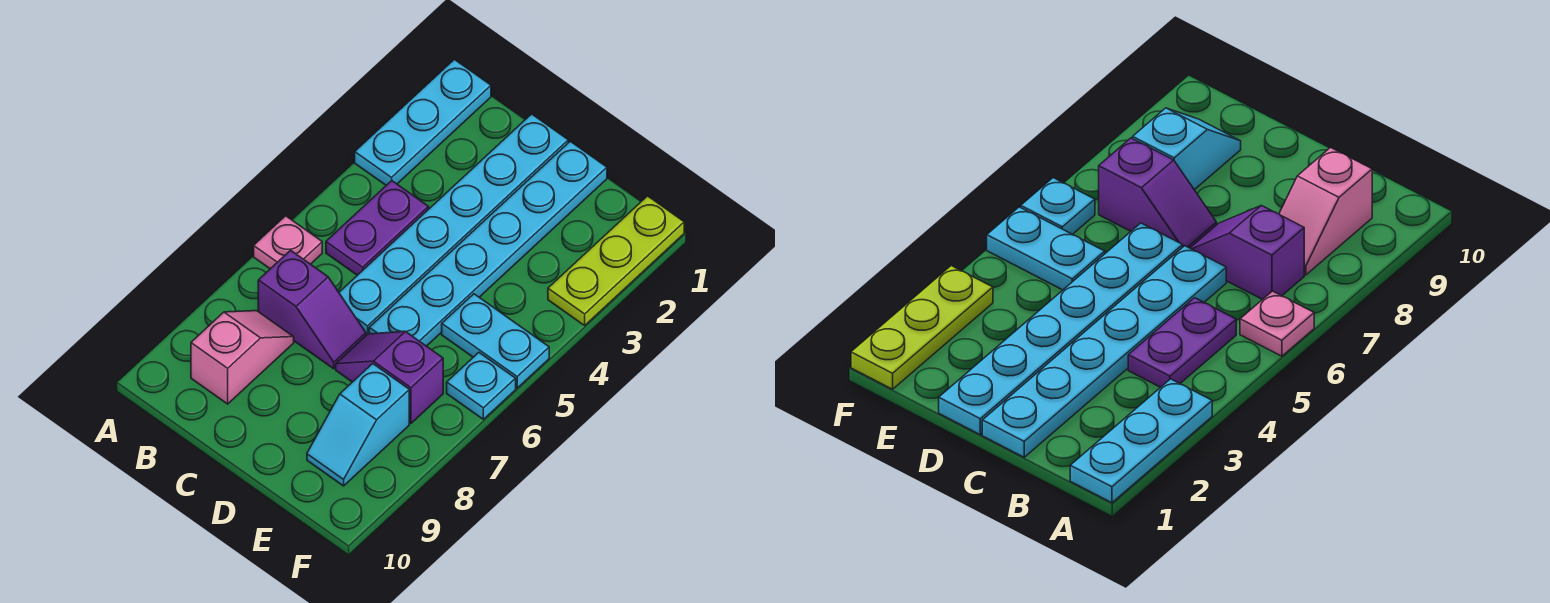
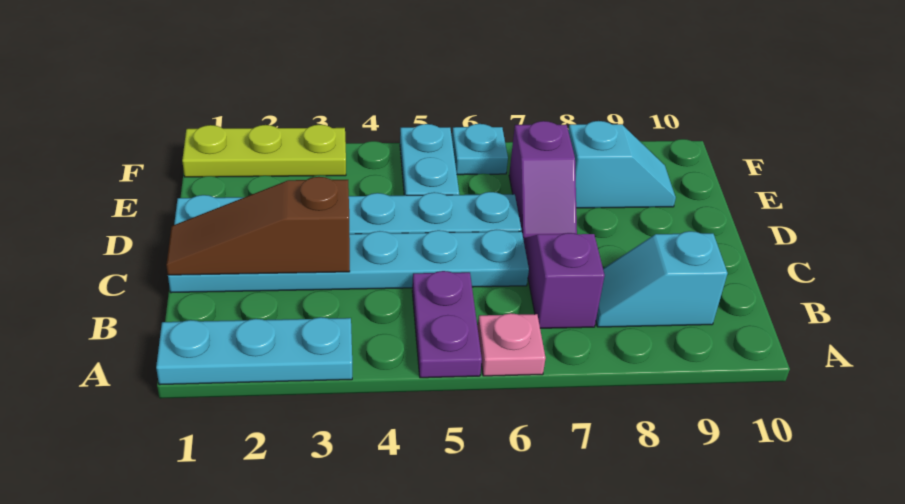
purple 1x2 plate [326,181,429,275] -> purple 1x2 plate turned to [412,271,482,378]
pink 1x2 slope [191,311,294,404] -> cyan 1x2 slope [596,231,728,327]
none -> brown 1x3 slope [166,177,350,275]

